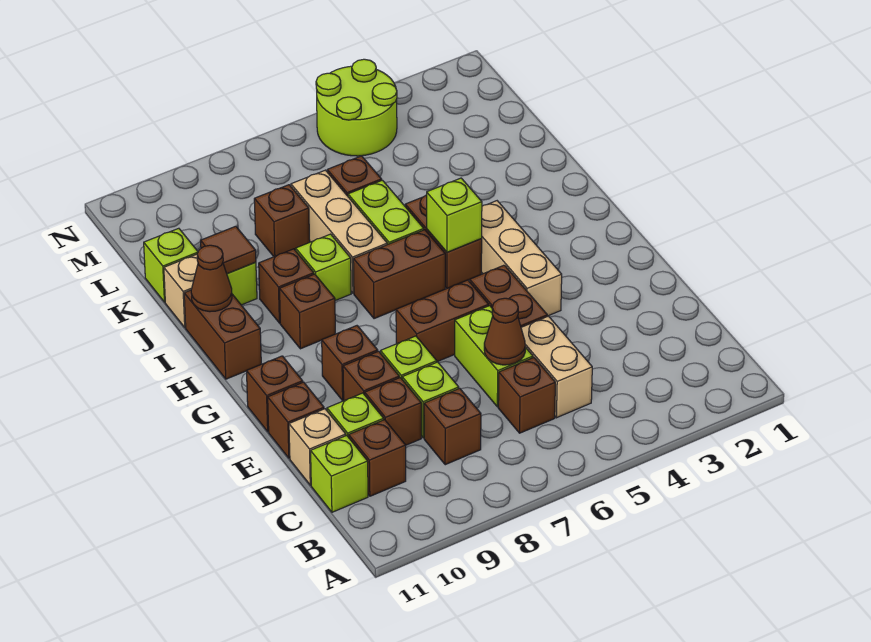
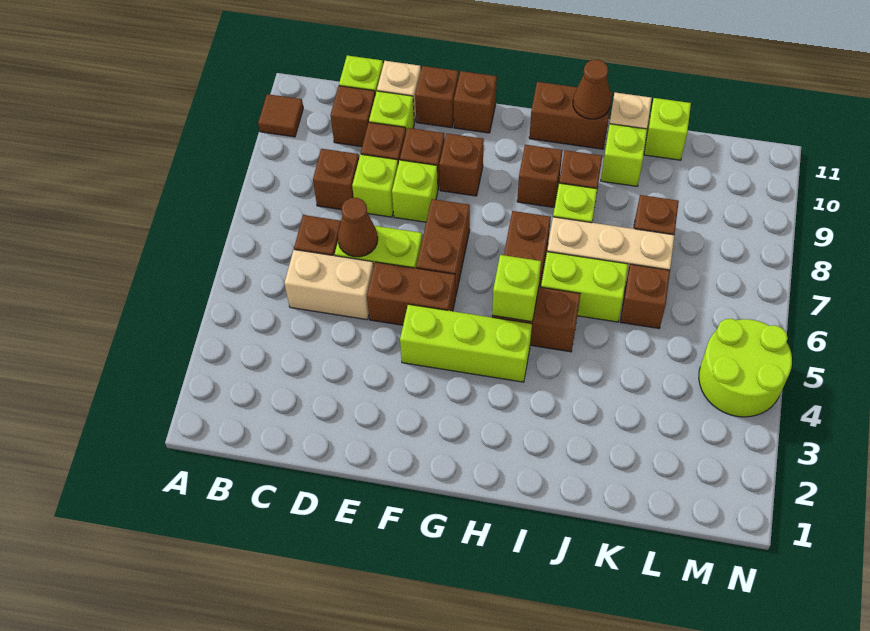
tan 1x3 brick [481,201,562,316] -> lime 1x3 brick [400,304,532,382]
brown 1x1 tile [201,226,256,274] -> brown 1x1 tile moved to [258,94,303,137]

